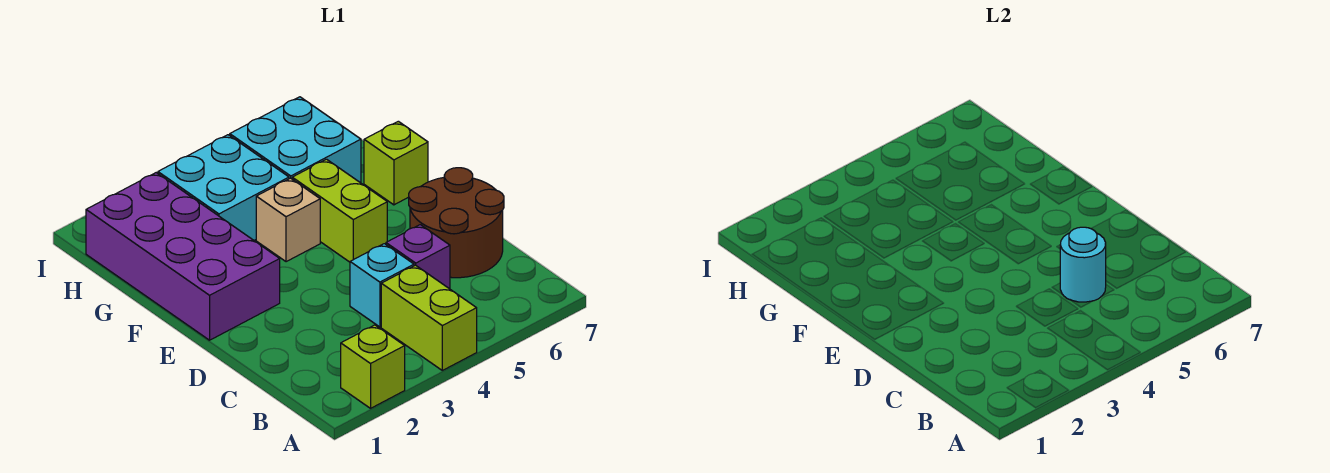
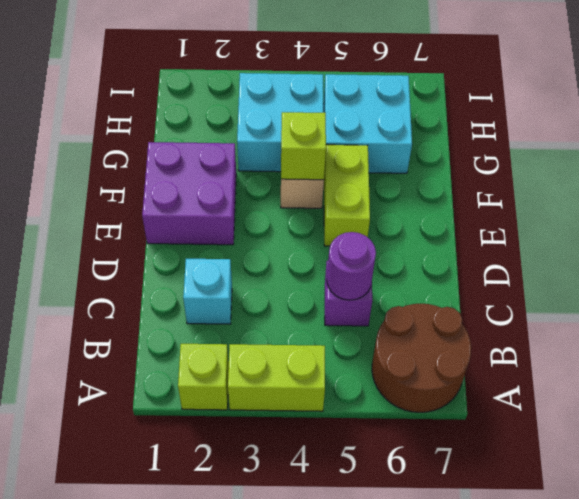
lime 1x2 brick [381,265,477,370] -> lime 1x2 brick turned to [228,344,325,411]
cyan 1x1 brick [350,244,414,327] -> cyan 1x1 brick moved to [183,259,232,324]
cyan 1x1 round brick [1060,227,1106,302] -> purple 1x1 round brick [327,232,376,300]
brown 2x2 round brick [409,168,504,278] -> brown 2x2 round brick moved to [372,304,471,412]
purple 2x4 brick [86,173,280,340] -> purple 2x2 brick [142,142,236,245]
lime 1x1 brick [364,121,428,205] -> lime 1x1 brick moved to [281,112,326,180]

